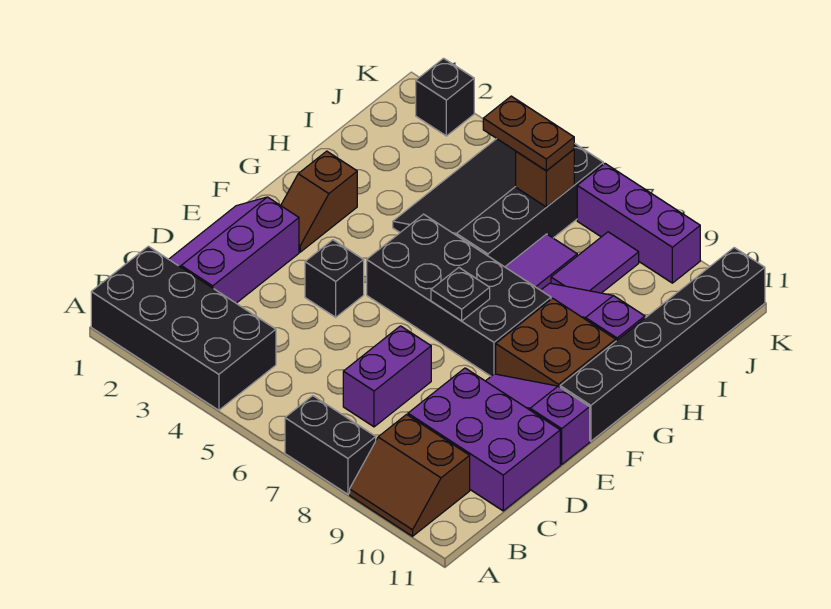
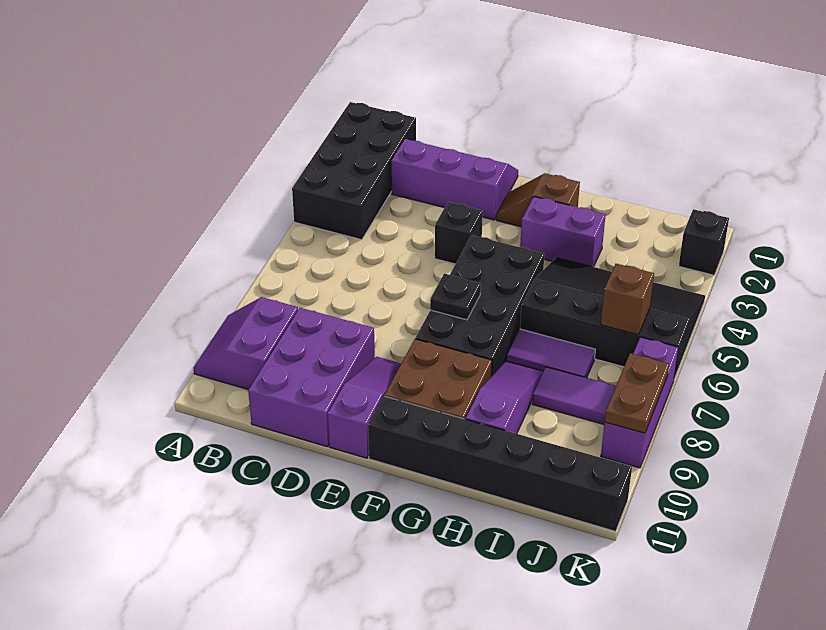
black 1x2 brick [285,396,376,494] -> none
brown 2x2 slope [350,414,470,536] -> purple 2x2 slope [194,297,298,390]
purple 1x2 brick [343,326,431,427] -> purple 1x2 brick moved to [520,197,606,267]
brown 1x2 plate [483,96,574,171] -> brown 1x2 plate moved to [605,353,669,433]

